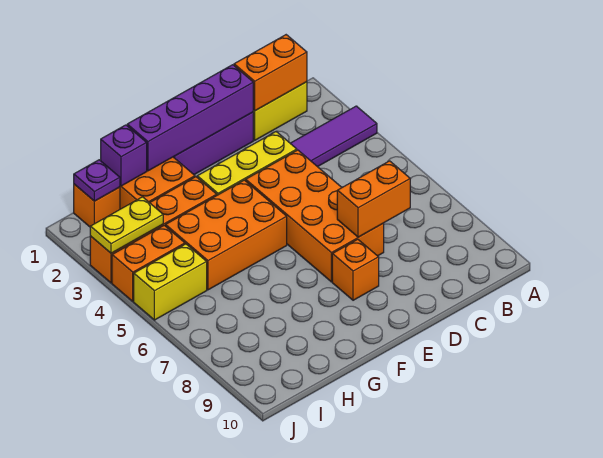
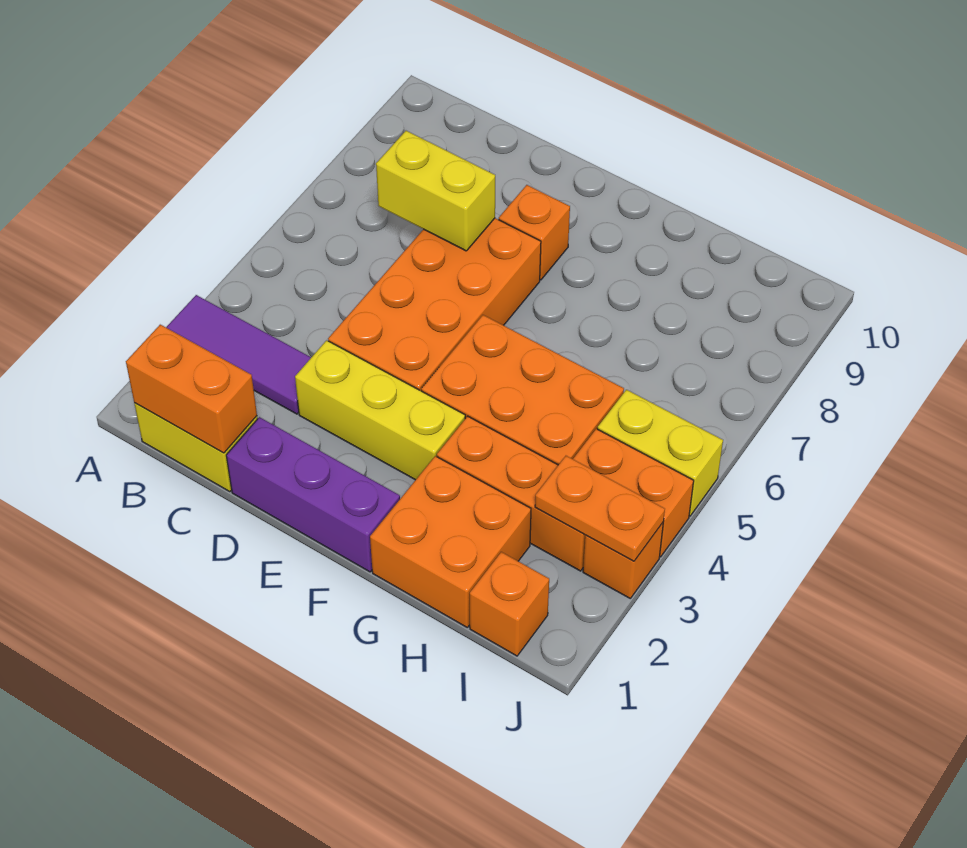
orange 1x2 brick [337,161,410,237] -> yellow 1x2 brick [376,131,495,251]
purple 1x4 brick [127,65,253,171] -> none
purple 1x1 brick [101,125,147,186] -> none
purple 1x1 plate [74,160,120,201] -> none
yellow 1x2 plate [90,197,163,253] -> orange 1x2 plate [535,456,665,561]

